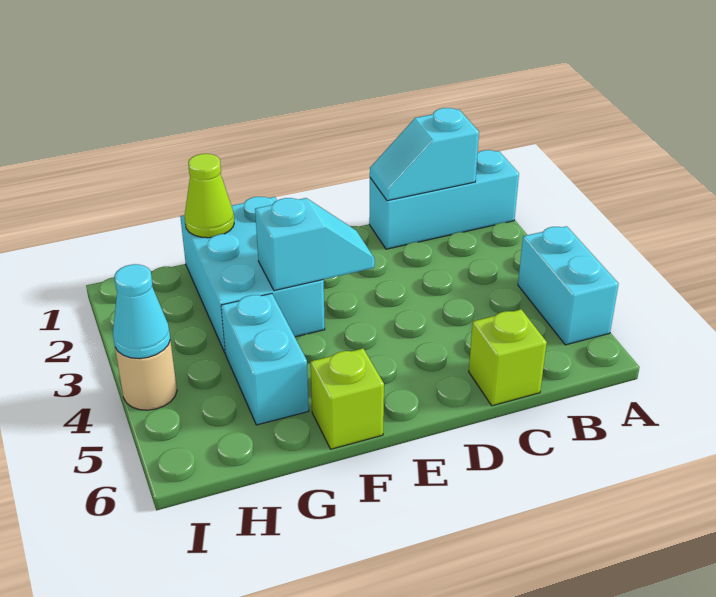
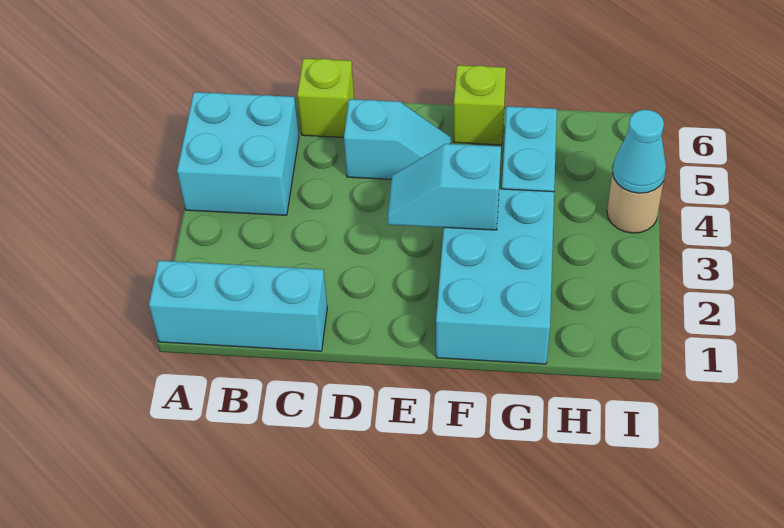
cyan 1x2 brick [518,226,619,345] -> cyan 2x2 brick [177,92,299,215]
cyan 1x2 slope [370,108,479,201] -> cyan 1x2 slope moved to [344,99,451,179]
lime 1x1 cone [185,154,234,238] -> none

